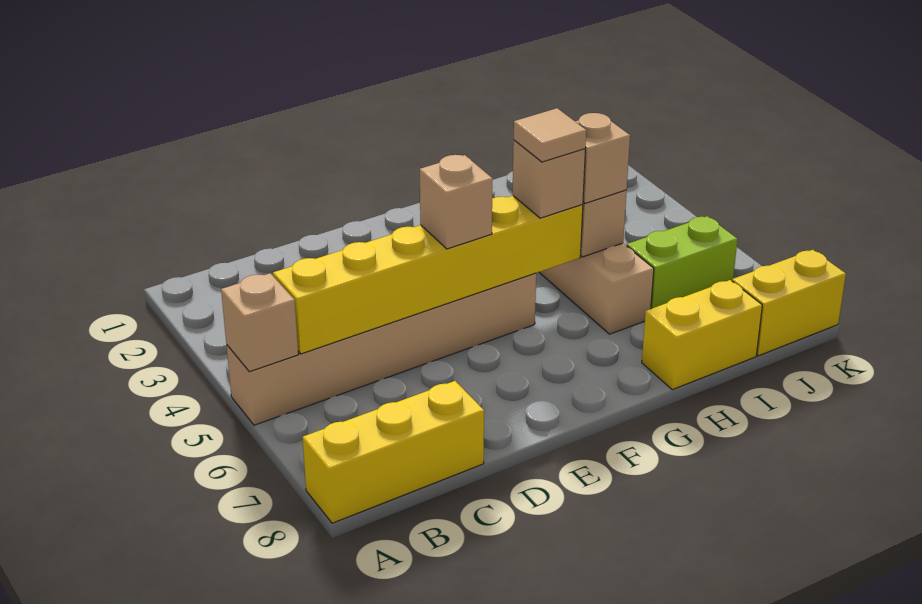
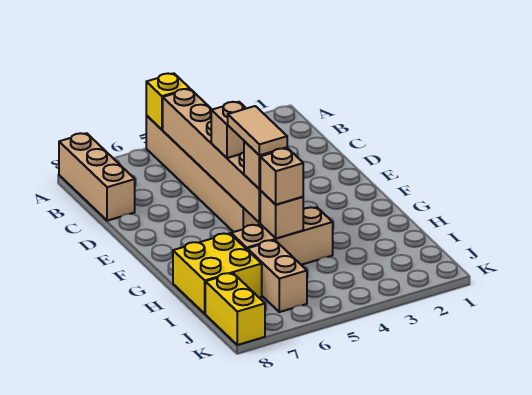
tan 1x1 brick [221,273,298,372] -> yellow 1x1 brick [146,73,190,130]
yellow 1x3 brick [303,381,484,523] -> tan 1x3 brick [59,133,135,221]
yellow 1x6 brick [273,196,583,354] -> tan 1x6 brick [163,89,260,223]
tan 1x1 tile [514,108,586,162] -> tan 1x2 tile [228,106,287,155]
yellow 1x2 brick [642,280,762,390] -> yellow 2x2 brick [173,233,262,314]
lime 1x2 brick [627,216,737,309] -> tan 1x2 brick [247,240,307,312]

